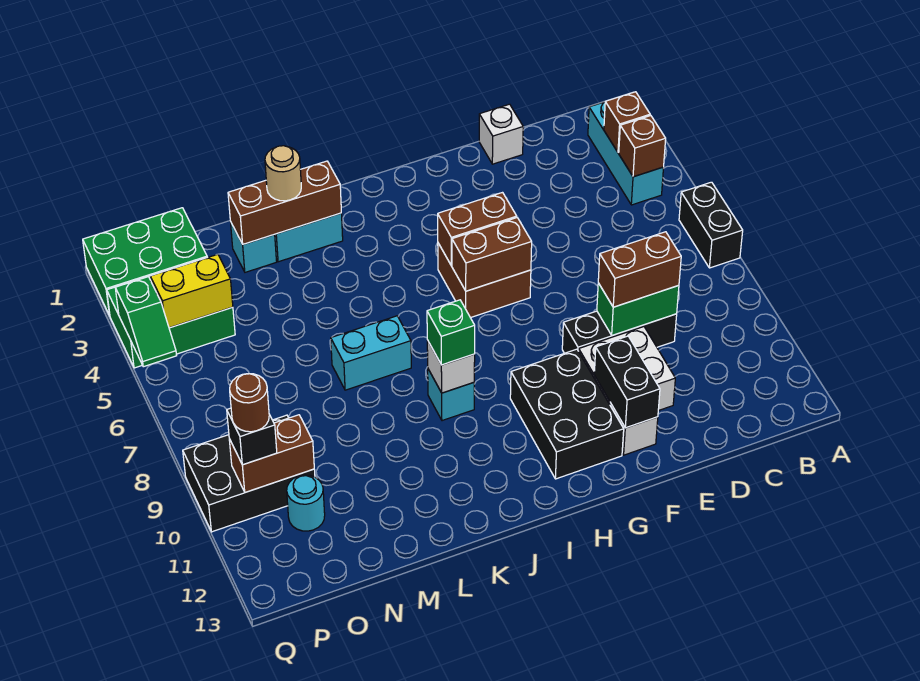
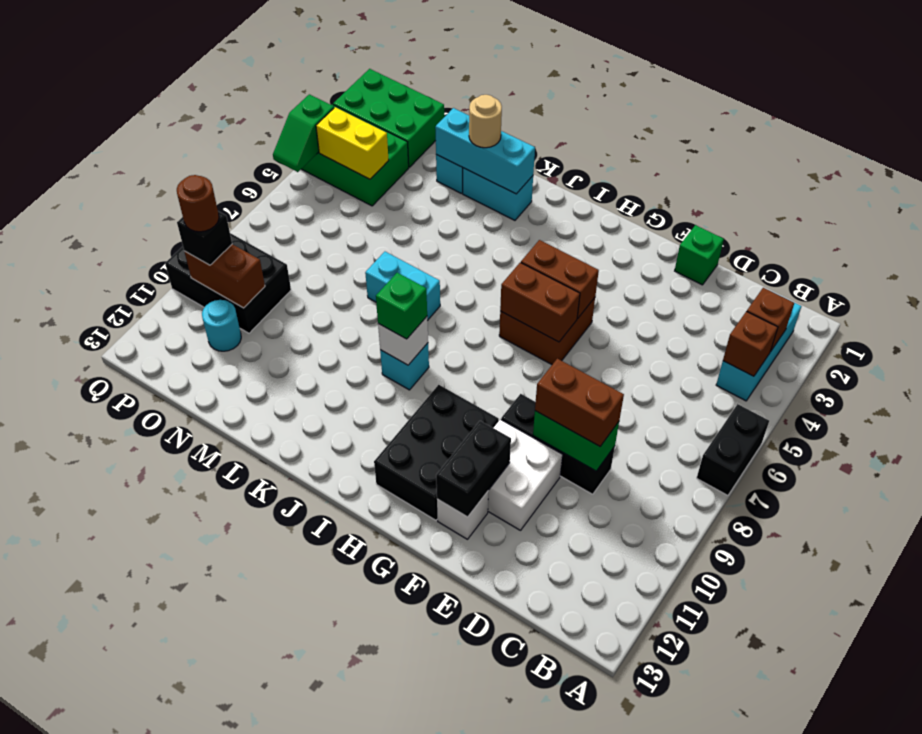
white 1x1 brick [479,104,523,164] -> green 1x1 brick [675,225,724,285]
brown 1x3 brick [228,161,341,244] -> cyan 1x3 brick [435,108,535,194]

